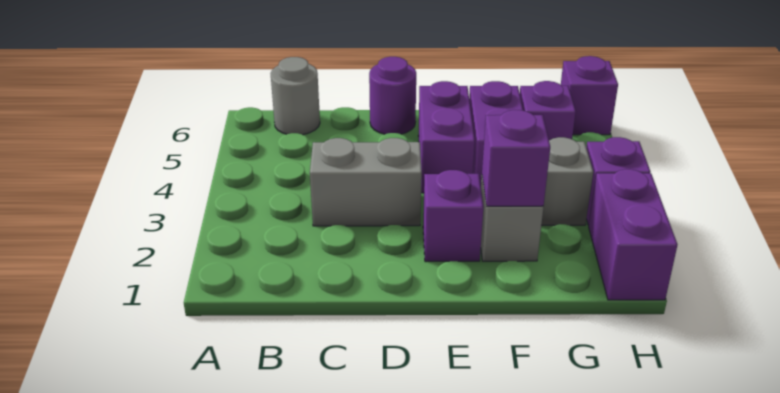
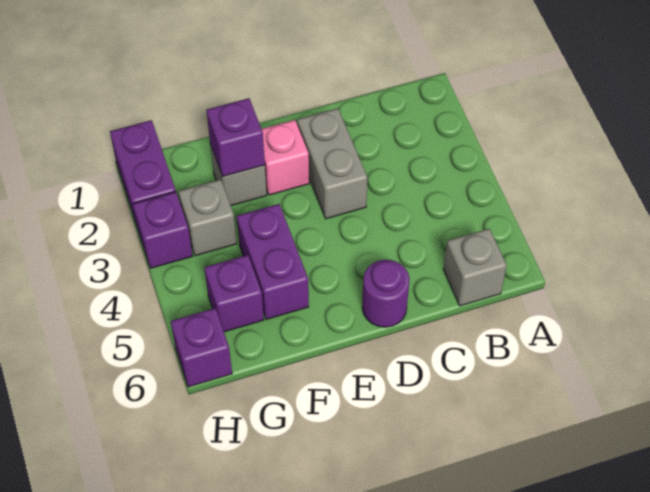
grey 1x1 round brick [271,57,320,135] -> grey 1x1 brick [443,229,507,306]
grey 1x2 brick [310,138,422,226] -> grey 1x2 brick turned to [297,108,367,219]
purple 1x1 brick [423,170,483,262] -> pink 1x1 brick [262,120,309,195]
purple 1x2 brick [418,81,475,193] -> none

